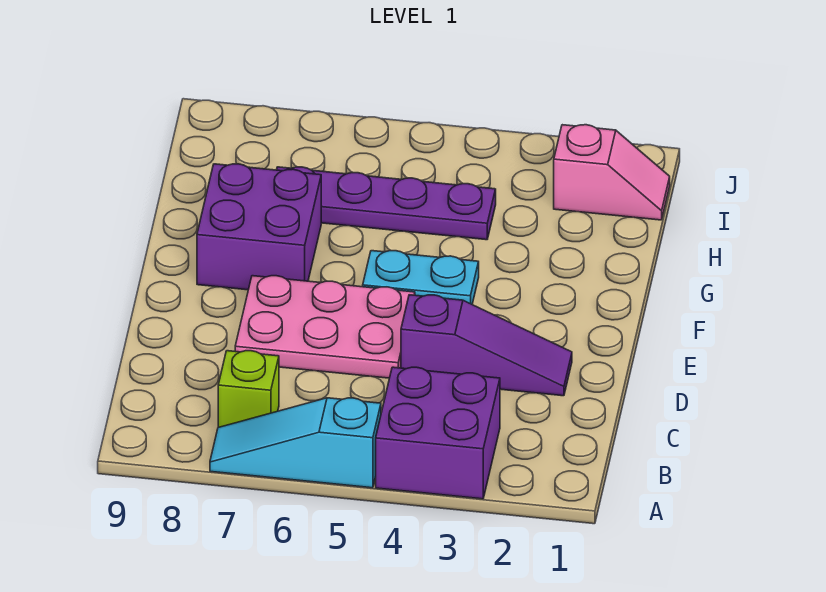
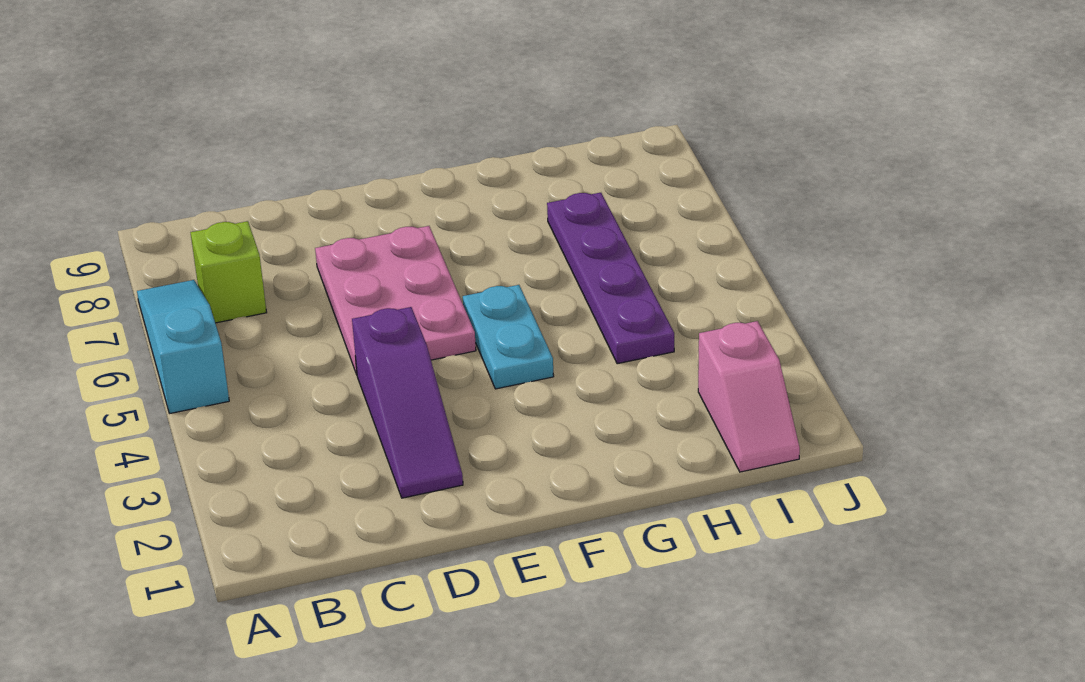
purple 2x2 brick [376,367,500,499] -> none
purple 2x2 brick [197,164,321,290] -> none

